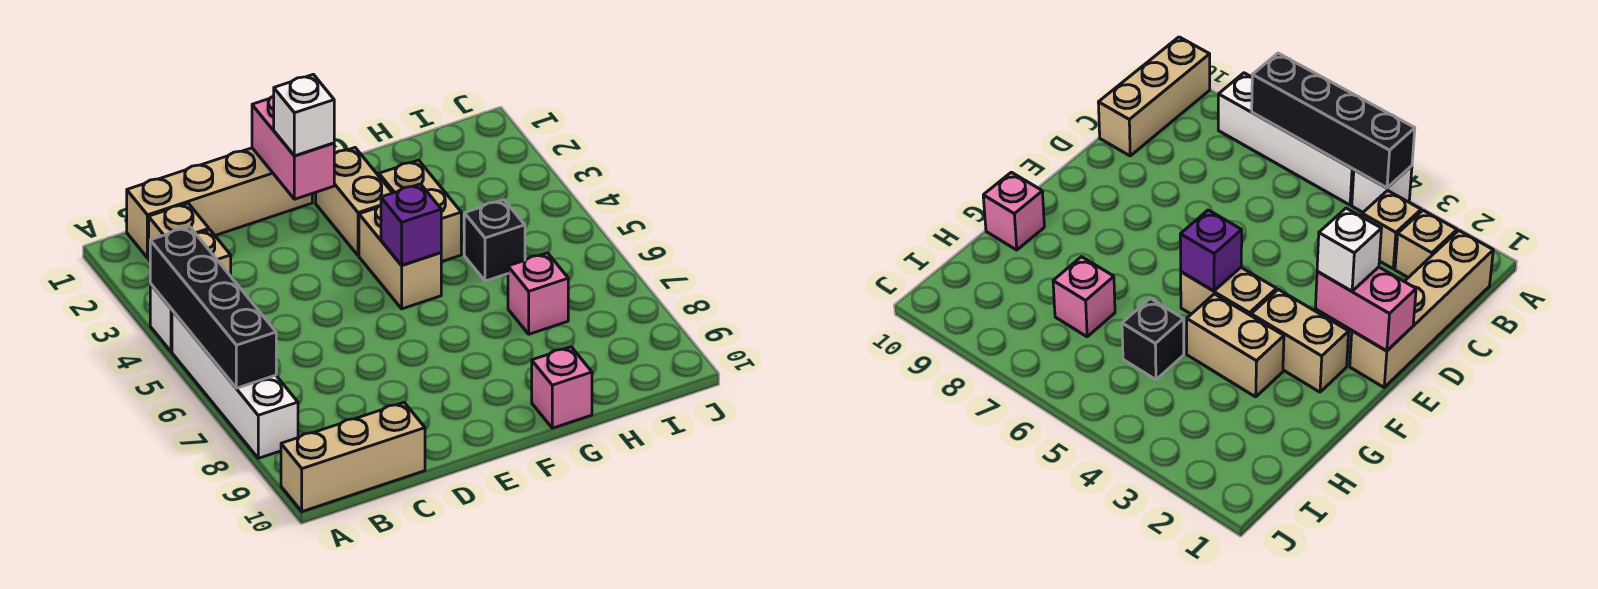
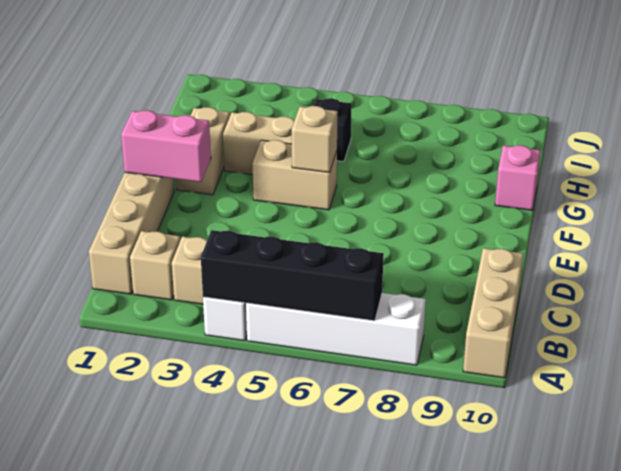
white 1x1 brick [274,74,334,156] -> none
tan 1x2 brick [316,148,392,256] -> tan 1x2 brick turned to [176,107,230,195]
purple 1x1 brick [381,184,441,265] -> tan 1x1 brick [292,106,338,172]
pink 1x1 brick [508,253,568,334] -> none

